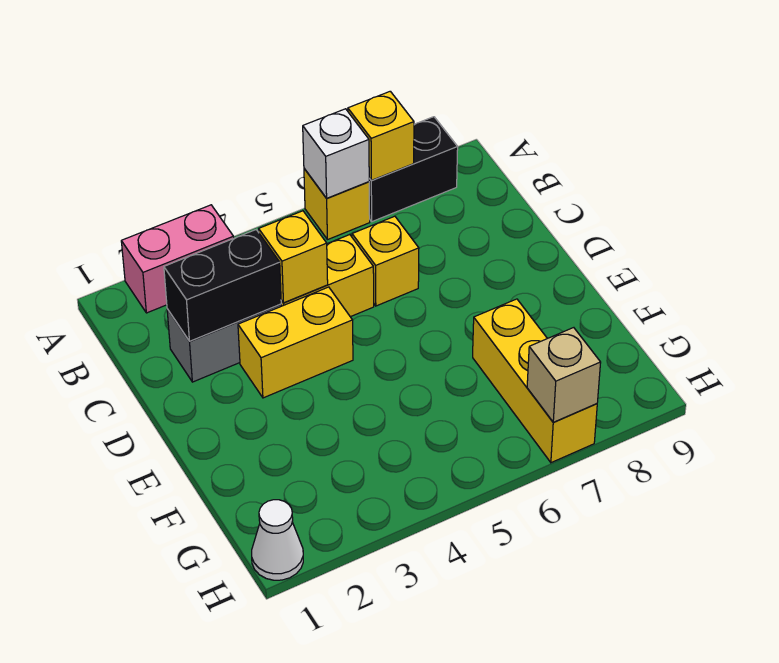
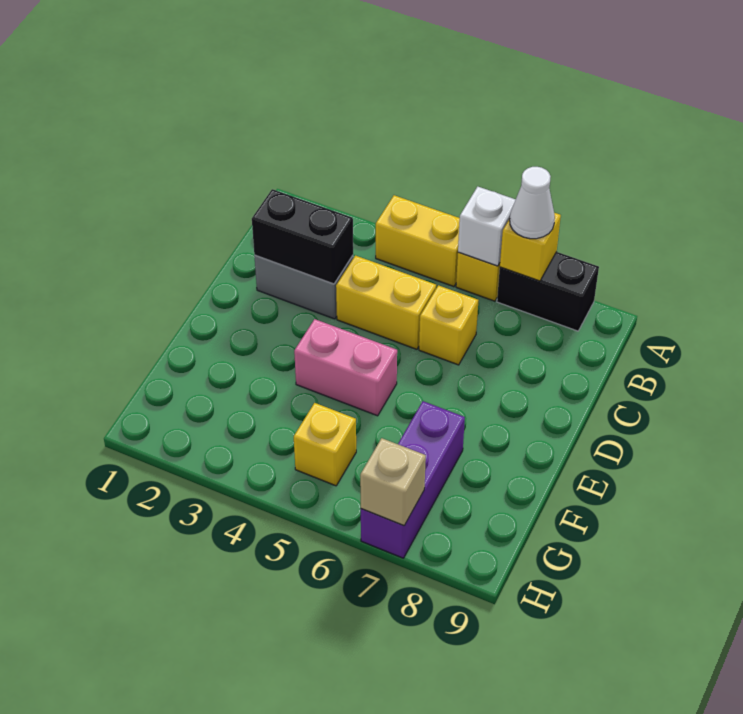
pink 1x2 brick [121,205,234,313] -> pink 1x2 brick moved to [294,319,397,416]
yellow 1x1 brick [259,211,328,303] -> yellow 1x1 brick moved to [294,403,356,486]
yellow 1x2 brick [238,287,353,398] -> yellow 1x2 brick moved to [376,195,460,287]
yellow 1x3 brick [473,299,597,463] -> purple 1x3 brick [361,401,465,558]
white 1x1 cone [252,500,303,580] -> white 1x1 cone moved to [510,167,555,239]

